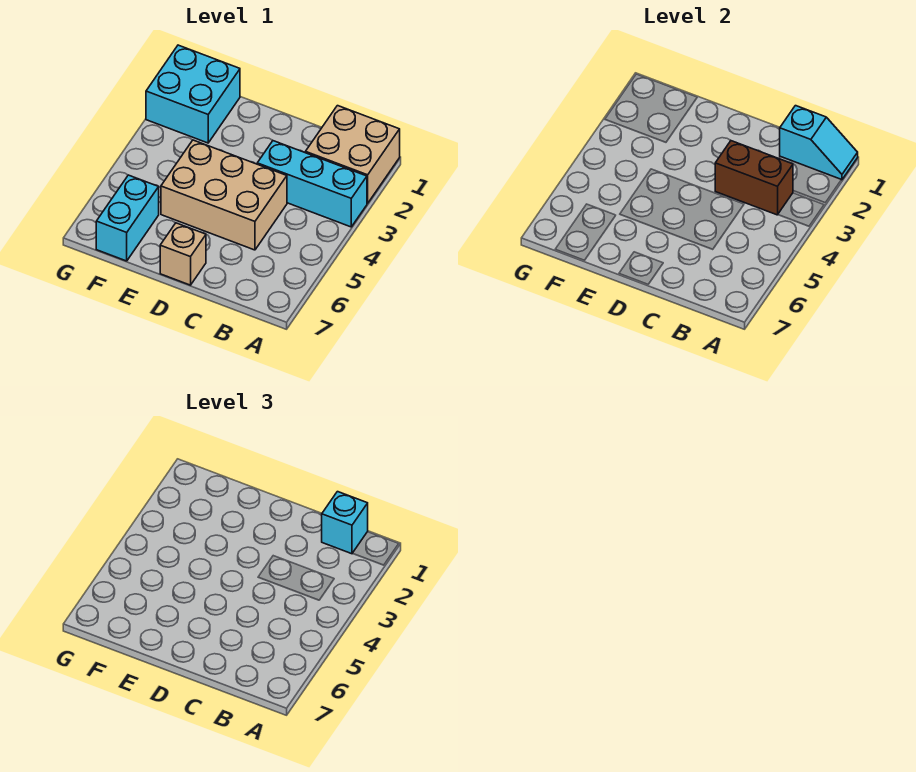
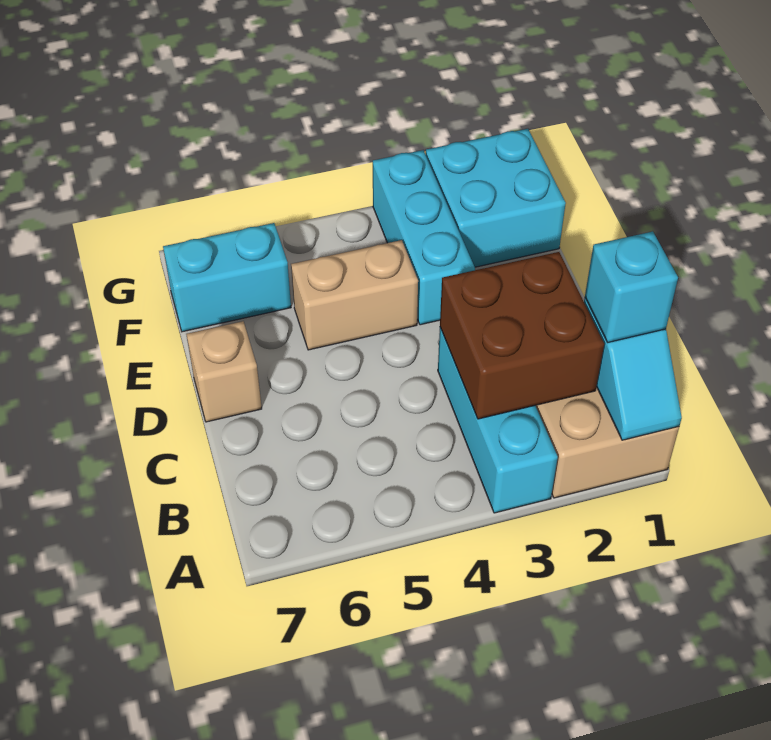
brown 1x2 brick [715,141,793,215] -> brown 2x2 brick [440,252,604,419]
tan 2x3 brick [161,140,287,250] -> tan 1x2 brick [291,240,418,350]
none -> cyan 1x3 brick [373,150,475,325]

